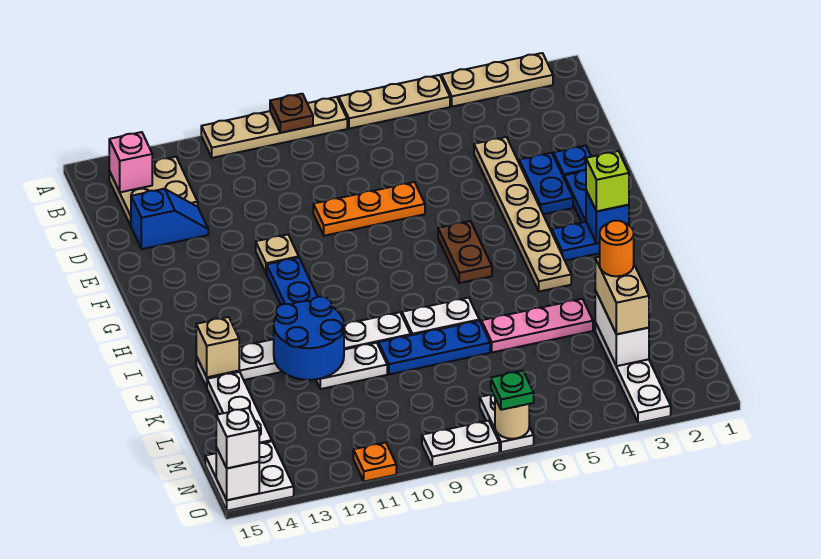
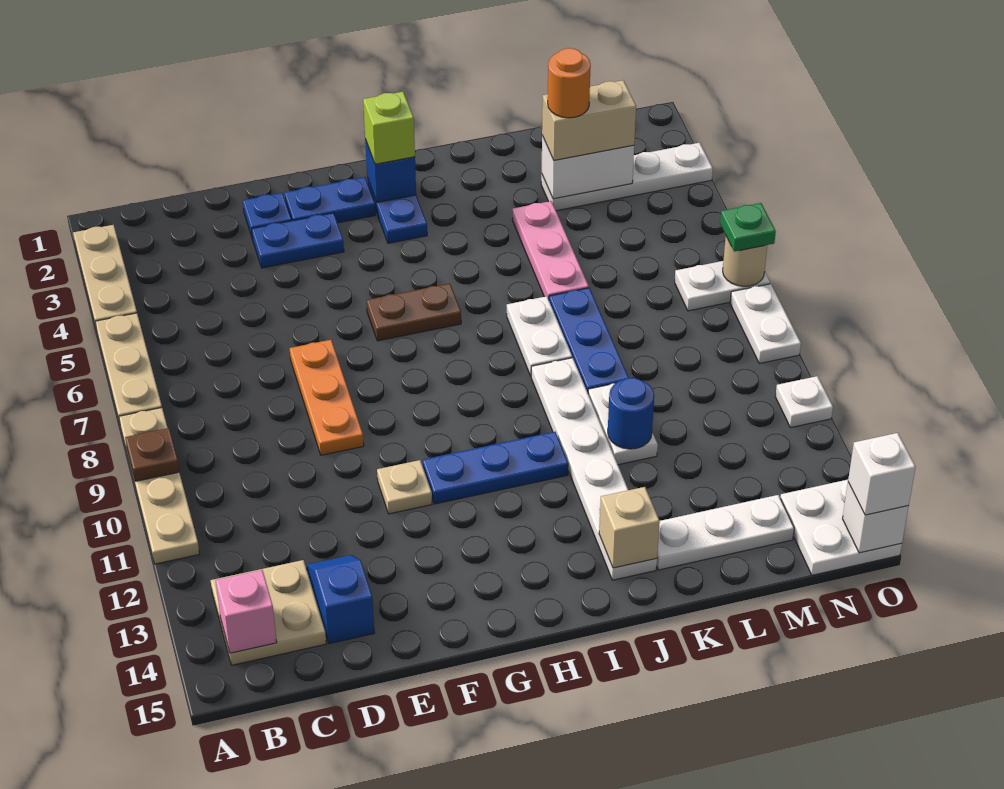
tan 1x6 plate [474,137,571,292] -> none
blue 2x2 round brick [274,297,344,380] -> blue 1x1 round brick [608,378,654,449]
orange 1x1 plate [353,442,396,481] -> white 1x1 plate [775,376,833,428]

